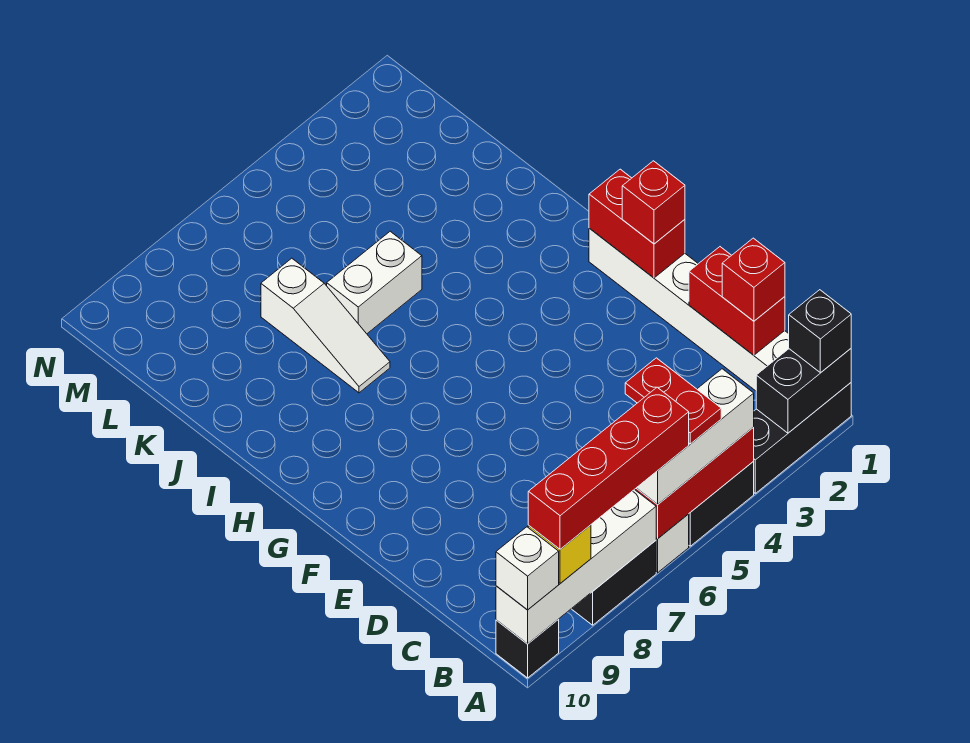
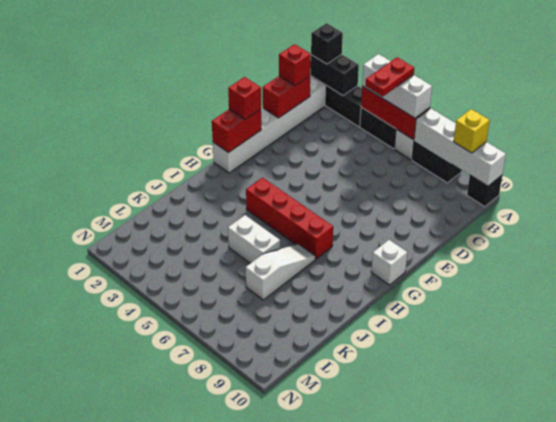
red 1x4 brick [528,387,689,549] -> red 1x4 brick moved to [246,178,333,259]
white 1x1 brick [496,527,559,610] -> white 1x1 brick moved to [371,240,407,285]

